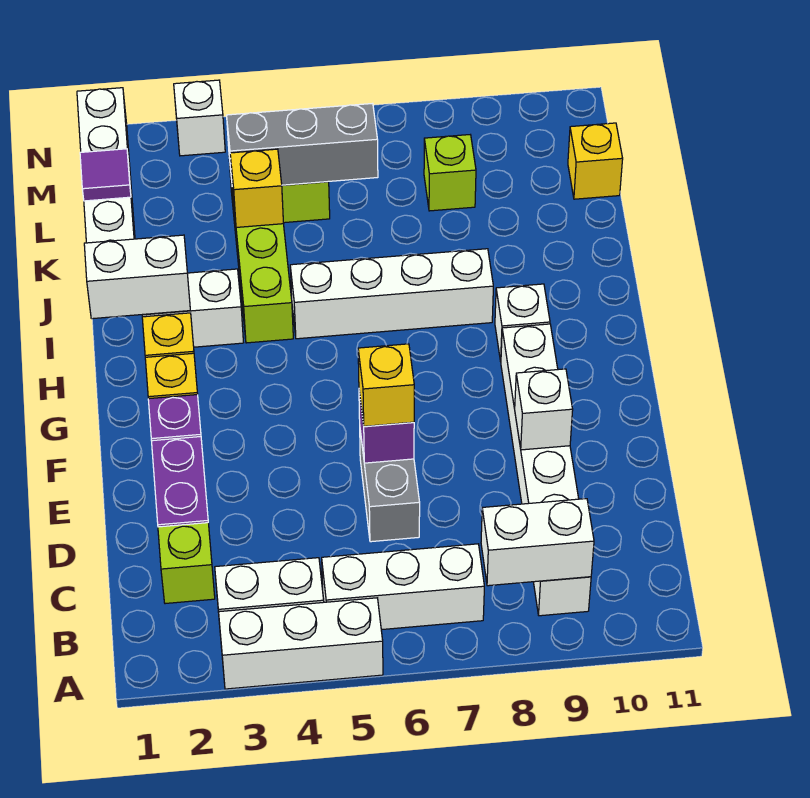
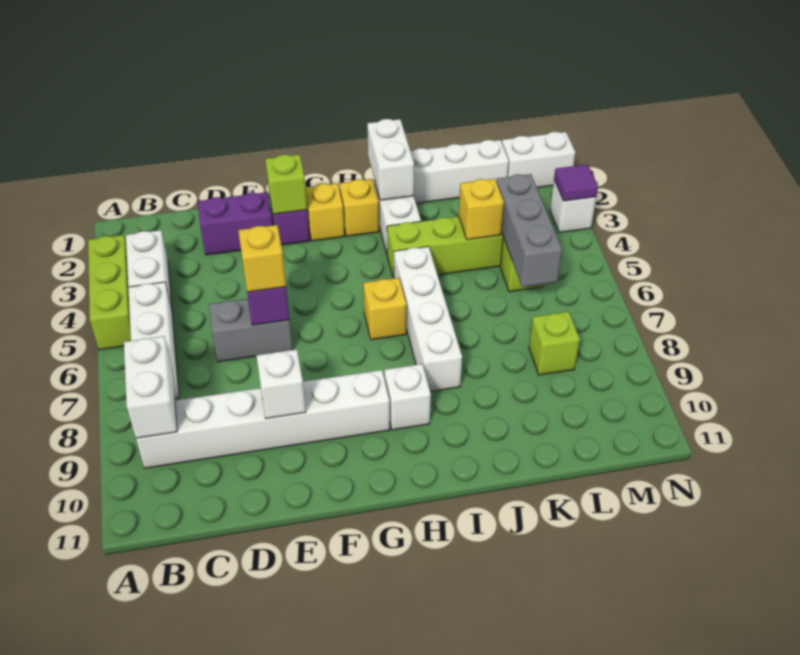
white 1x3 brick [219,598,383,689] -> lime 1x3 brick [88,235,131,350]
lime 1x1 brick [158,523,215,604] -> lime 1x1 brick moved to [265,154,307,214]
purple 1x1 tile [80,149,131,201] -> purple 1x1 tile moved to [554,164,598,201]
yellow 1x1 brick [568,123,623,199] -> yellow 1x1 brick moved to [363,278,406,340]

